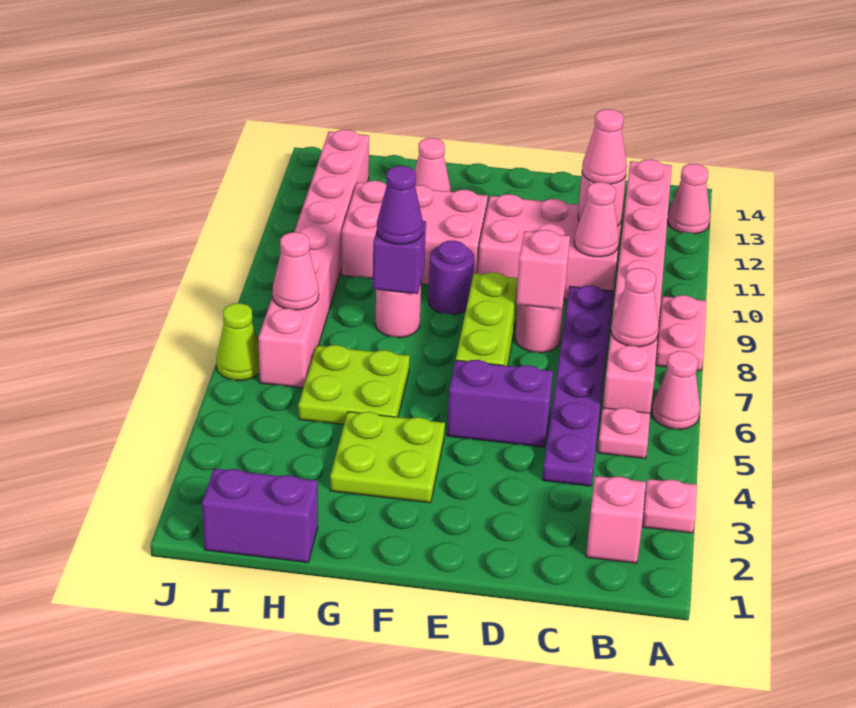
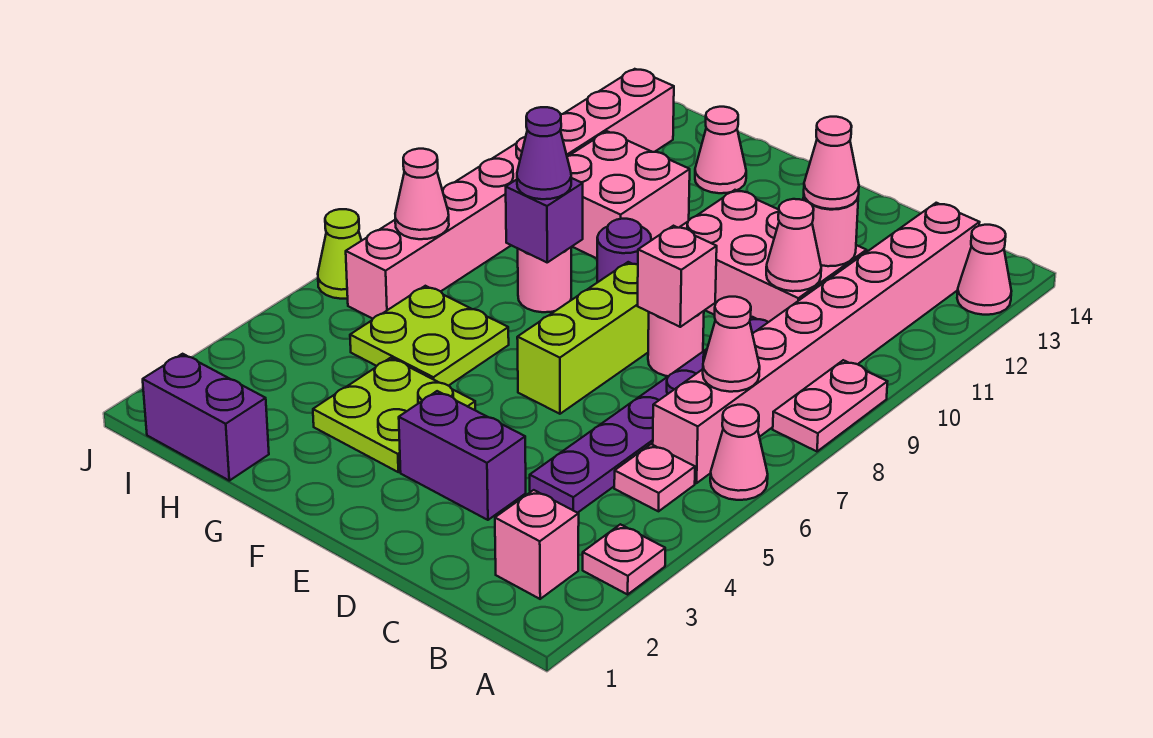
purple 1x2 brick [447,360,553,447] -> purple 1x2 brick moved to [399,391,526,520]
pink 2x3 brick [342,181,488,285] -> pink 2x2 brick [567,131,690,258]

